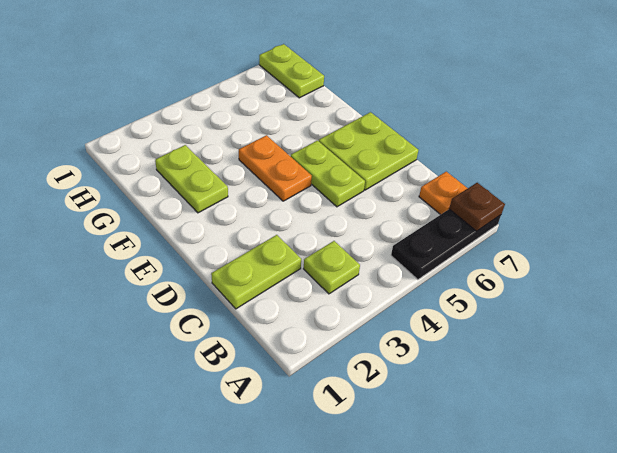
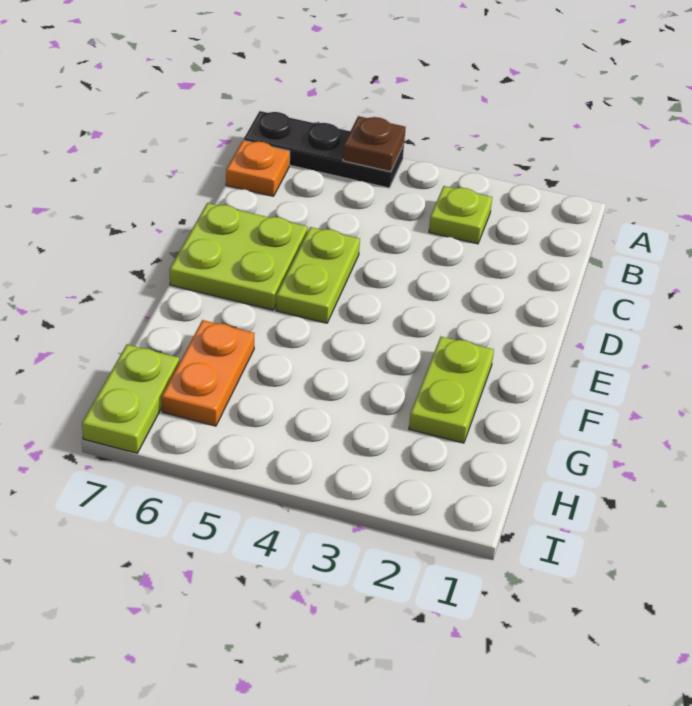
brown 1x1 plate [449,183,505,231] -> brown 1x1 plate moved to [343,116,406,172]
lime 1x2 plate [211,235,301,309] -> none
orange 1x2 plate [239,135,312,201] -> orange 1x2 plate moved to [162,320,254,426]

